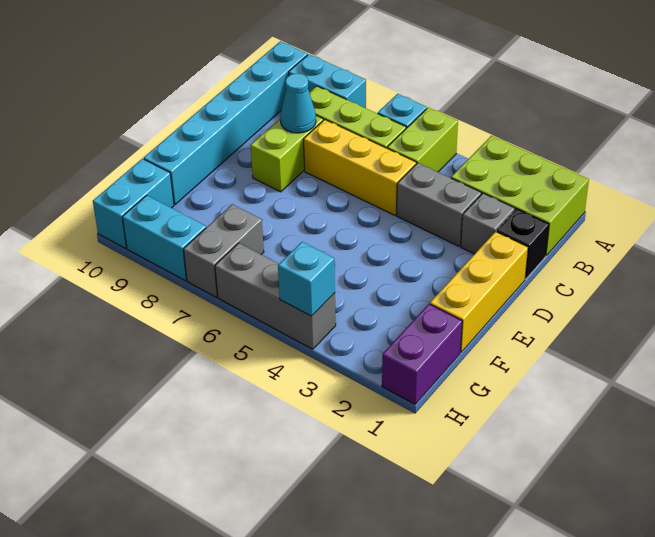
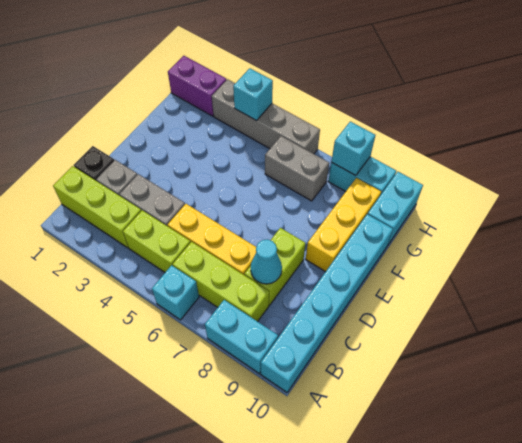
lime 2x3 brick [451,136,589,255] -> lime 1x3 brick [53,166,141,248]
lime 1x2 brick [387,107,458,172] -> lime 1x2 brick turned to [123,210,191,272]
yellow 1x3 brick [430,232,528,352] -> yellow 1x3 brick moved to [306,178,381,272]
purple 1x2 brick [382,304,462,404] -> purple 1x2 brick turned to [168,56,227,116]
grey 1x2 brick [183,204,264,297] -> grey 1x2 brick turned to [265,136,329,201]
grey 1x3 brick [215,243,336,349] -> grey 1x4 brick [212,79,320,154]
none -> cyan 1x1 brick [331,122,375,176]

